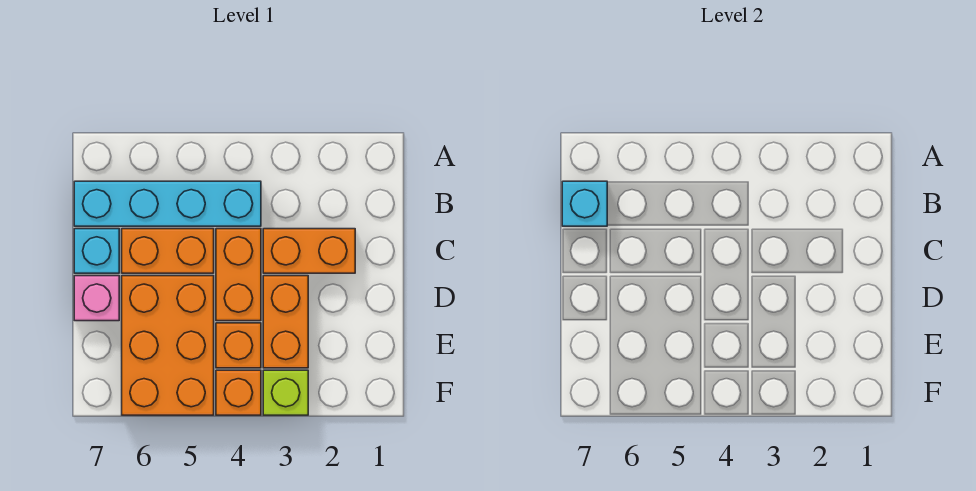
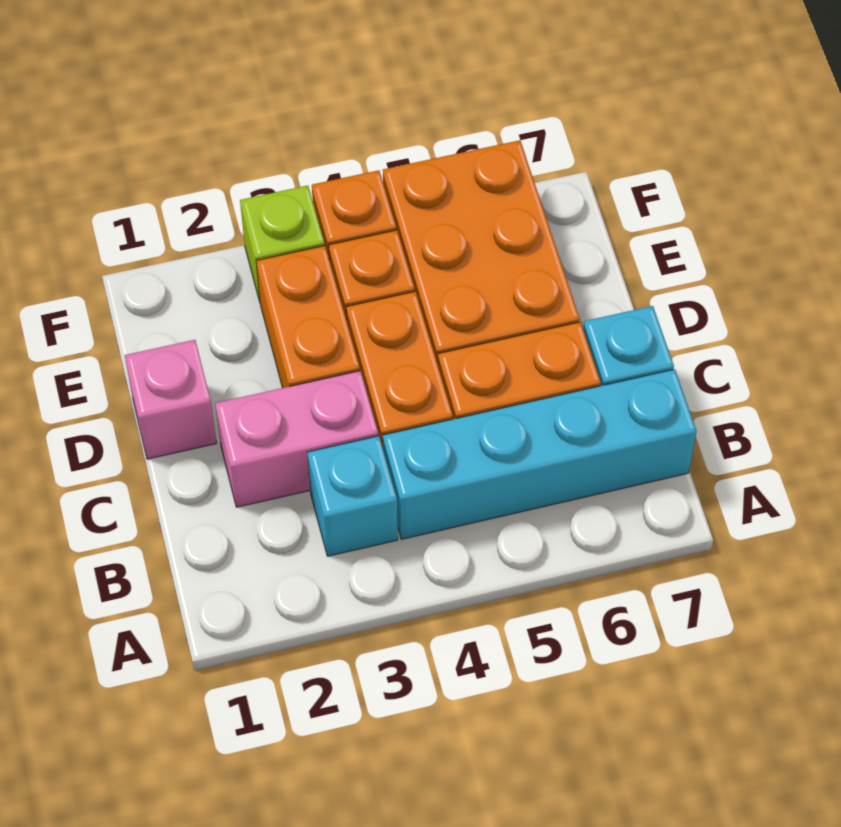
cyan 1x1 brick [562,181,607,226] -> cyan 1x1 brick moved to [308,436,398,556]
orange 1x2 brick [263,229,355,273] -> pink 1x2 brick [215,371,378,507]
pink 1x1 brick [74,276,119,321] -> pink 1x1 brick moved to [125,340,216,459]

